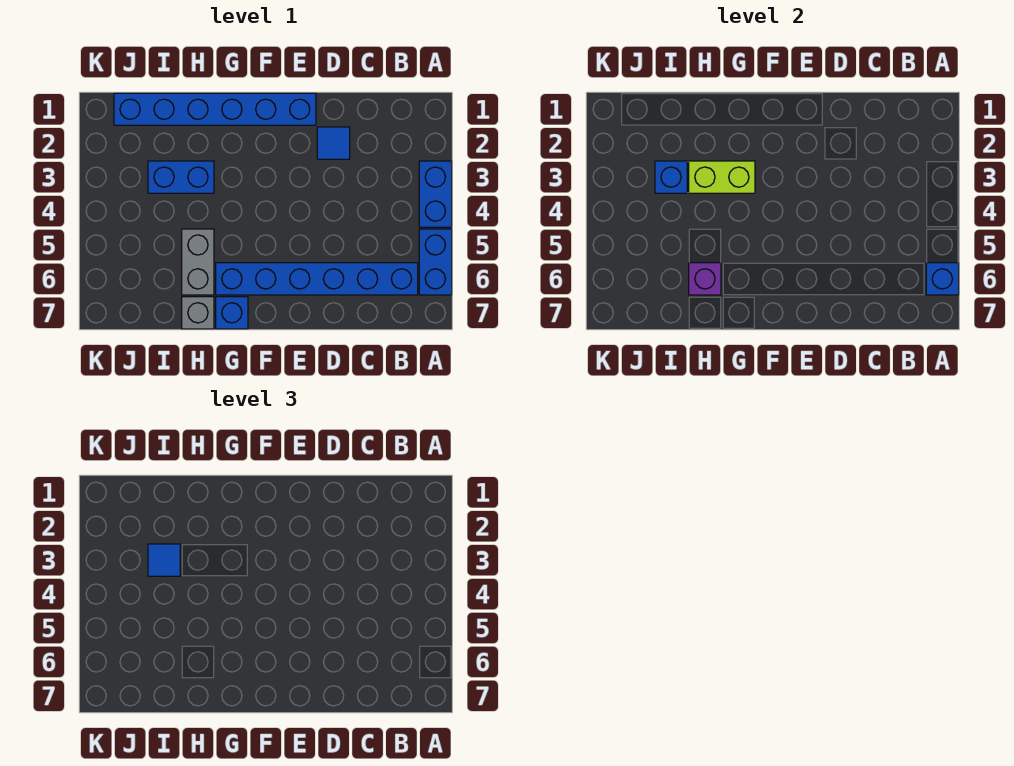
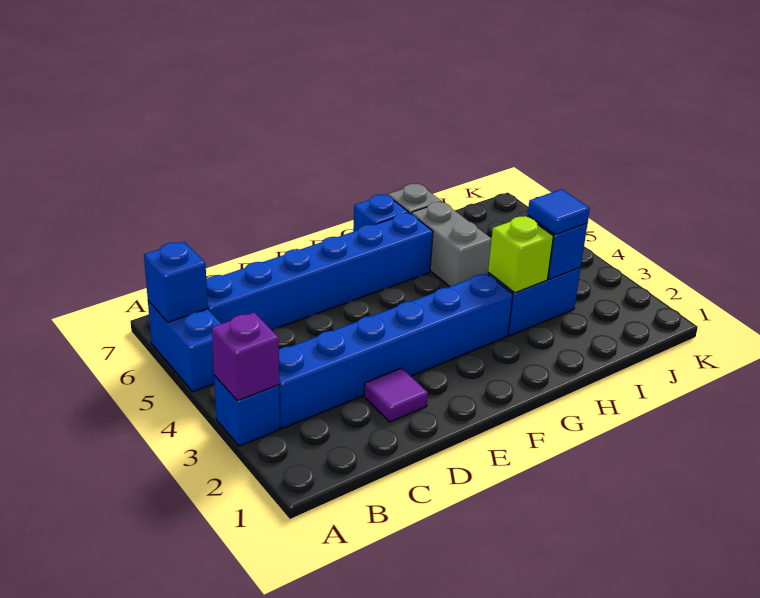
blue 1x2 brick [419,161,452,227] -> blue 1x1 brick [214,375,280,446]
blue 1x1 tile [317,127,350,159] -> purple 1x1 tile [364,368,428,422]
blue 1x6 brick [114,93,316,125] -> blue 1x6 brick moved to [279,273,513,429]
lime 1x2 brick [689,161,755,193] -> lime 1x1 brick [488,216,553,293]
purple 1x1 brick [689,263,721,295] -> purple 1x1 brick moved to [212,313,279,401]

